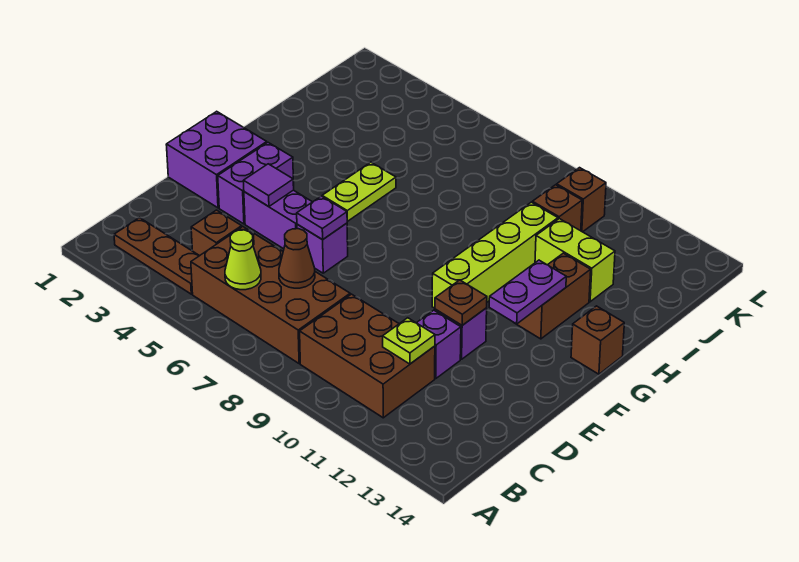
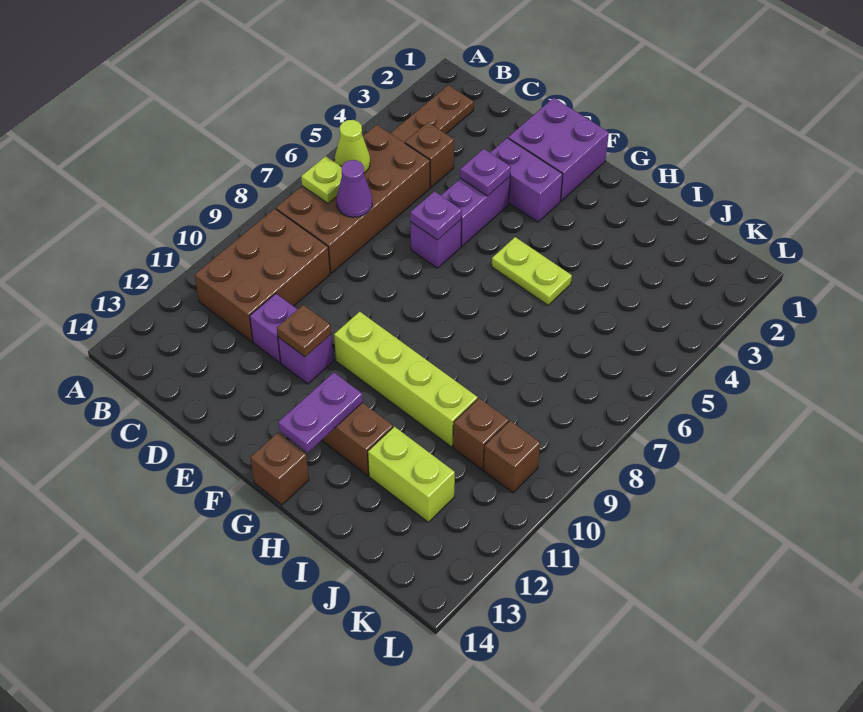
brown 1x1 cone [279,229,315,288] -> purple 1x1 cone [336,160,372,217]
lime 1x1 plate [383,318,435,364] -> lime 1x1 plate moved to [301,156,342,203]
purple 1x1 tile [243,164,294,207] -> purple 1x1 plate [460,149,511,196]
purple 1x2 plate [489,260,566,324] -> purple 1x2 plate turned to [278,372,363,452]
lime 1x2 brick [535,219,615,302] -> lime 1x2 brick turned to [368,427,455,522]

